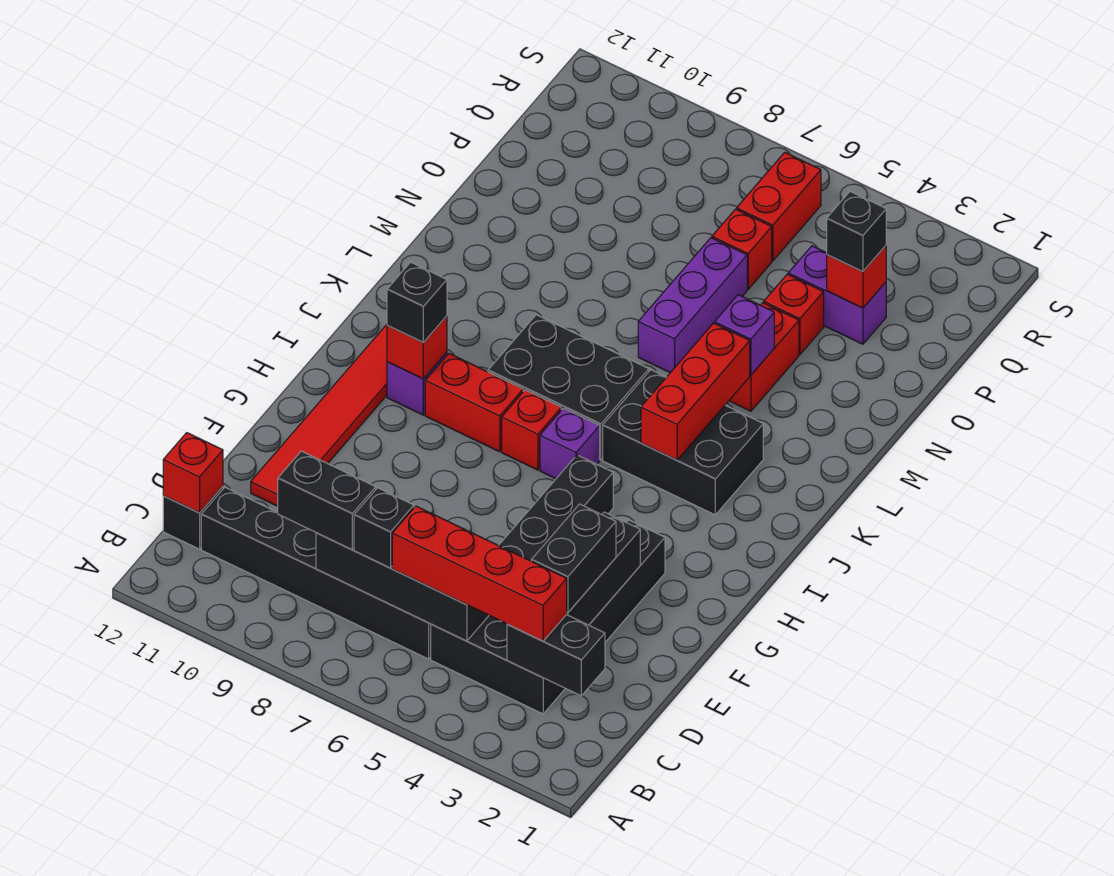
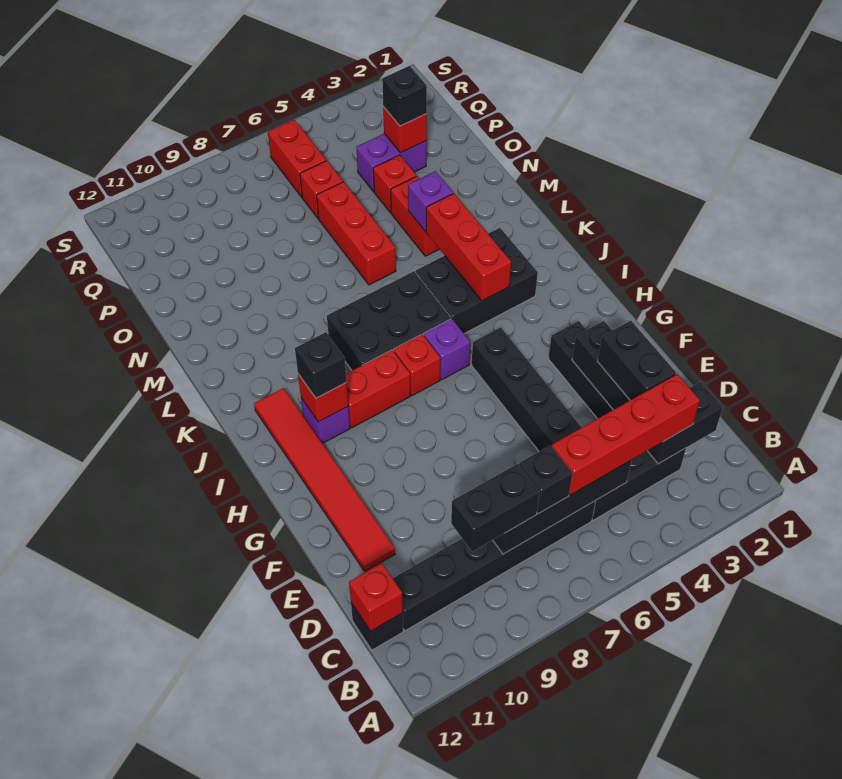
purple 1x3 brick [638,238,747,373] -> red 1x3 brick [317,182,396,285]

